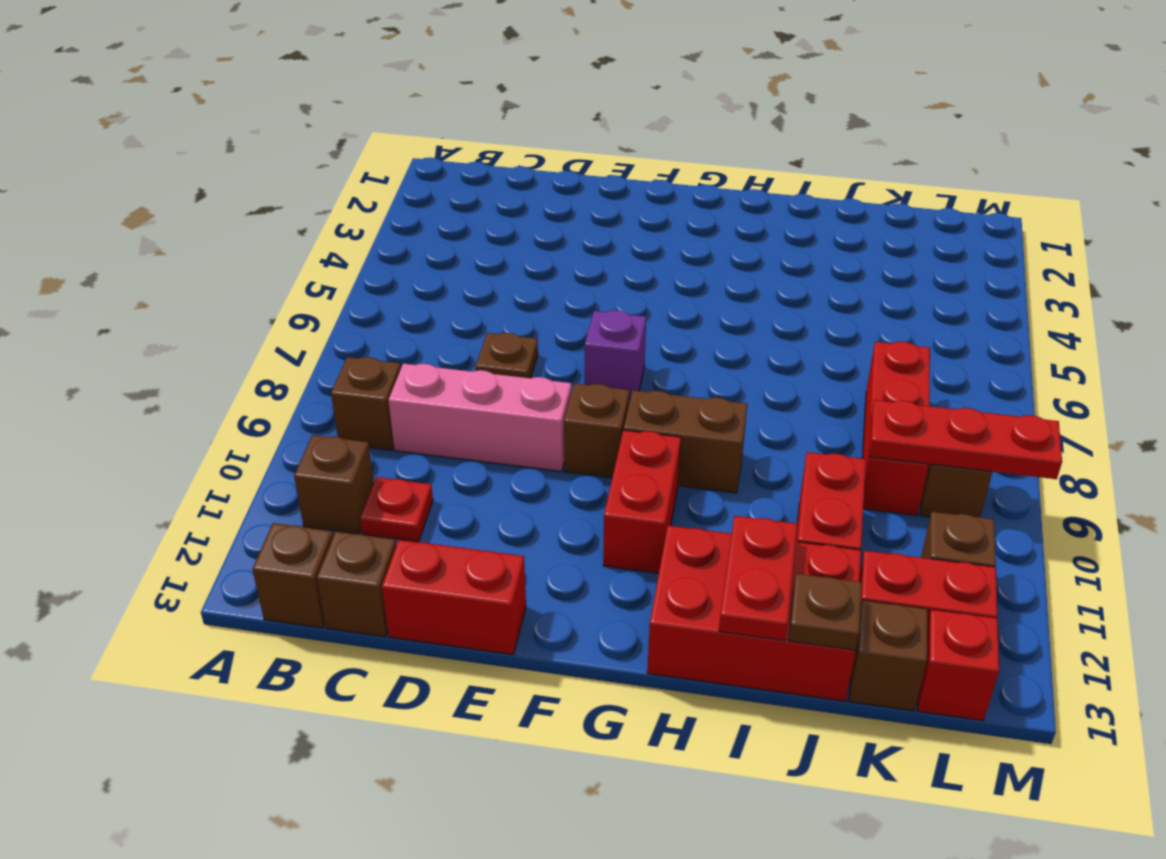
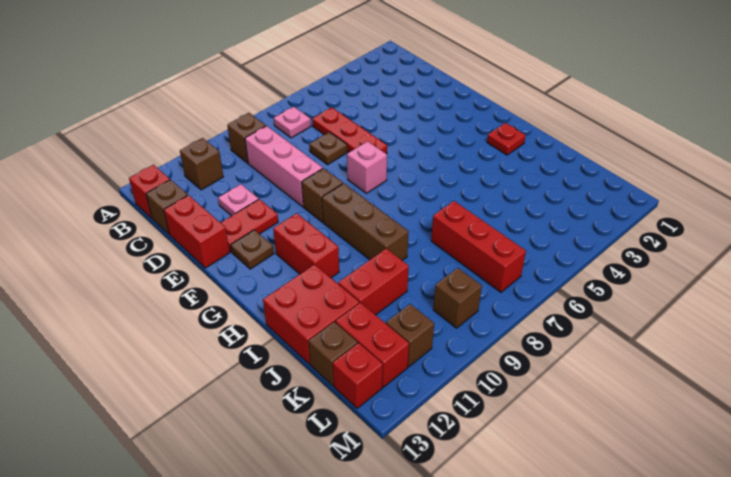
none -> pink 1x1 plate [274,107,311,138]
brown 1x1 brick [252,523,333,628] -> red 1x1 brick [129,165,170,218]
red 1x1 plate [360,477,433,542] -> red 1x1 plate moved to [487,123,526,155]
none -> pink 1x1 plate [218,184,259,216]
purple 1x1 brick [585,310,646,400] -> pink 1x1 brick [347,141,387,193]
brown 1x2 brick [624,390,747,493] -> brown 1x3 brick [322,184,409,260]
red 1x2 brick [603,430,681,573] -> red 1x2 brick turned to [273,213,339,278]
red 2x3 brick [647,526,861,701] -> red 2x2 brick [263,264,359,364]
red 1x2 plate [719,516,797,641] -> red 1x2 plate moved to [221,199,278,252]
brown 1x1 plate [789,574,862,650] -> brown 1x1 plate moved to [231,230,274,269]
red 1x3 brick [862,342,930,515] -> red 1x3 brick turned to [431,201,526,292]
red 1x3 plate [869,400,1062,479] -> red 1x3 plate moved to [312,107,387,154]

